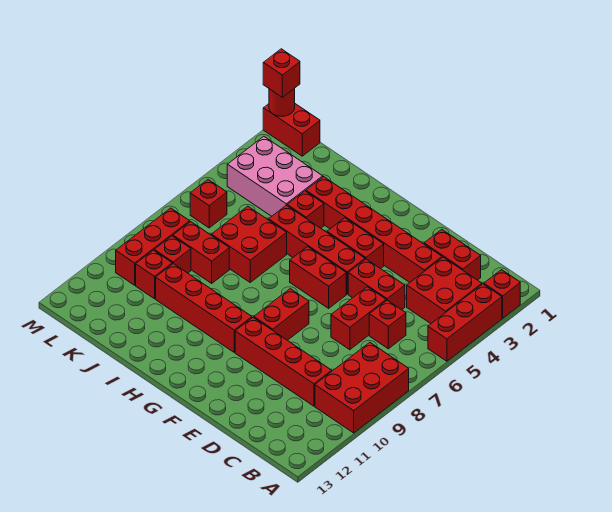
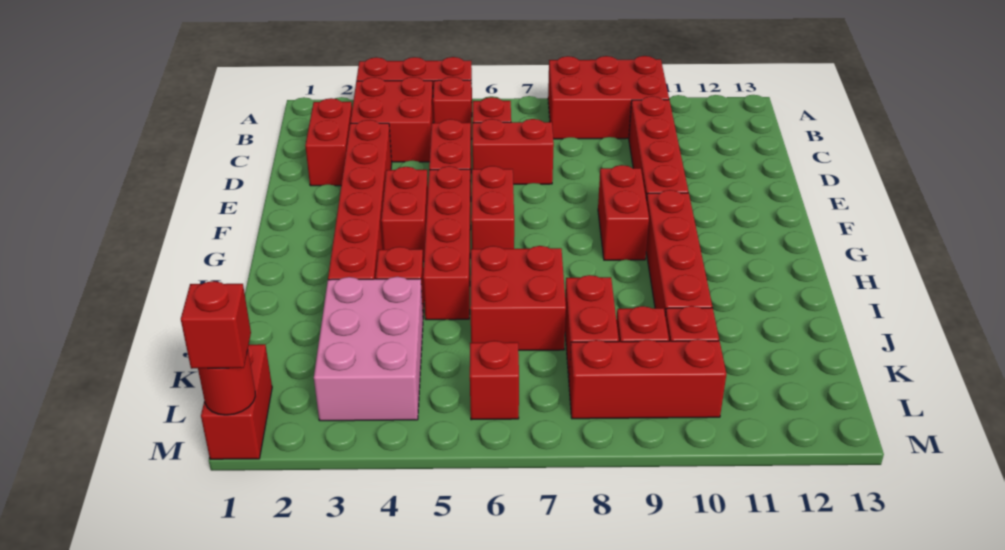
red 1x1 brick [484,270,520,318] -> red 1x1 brick moved to [433,77,472,139]
red 1x2 brick [254,289,309,340] -> red 1x2 brick turned to [598,165,649,260]

